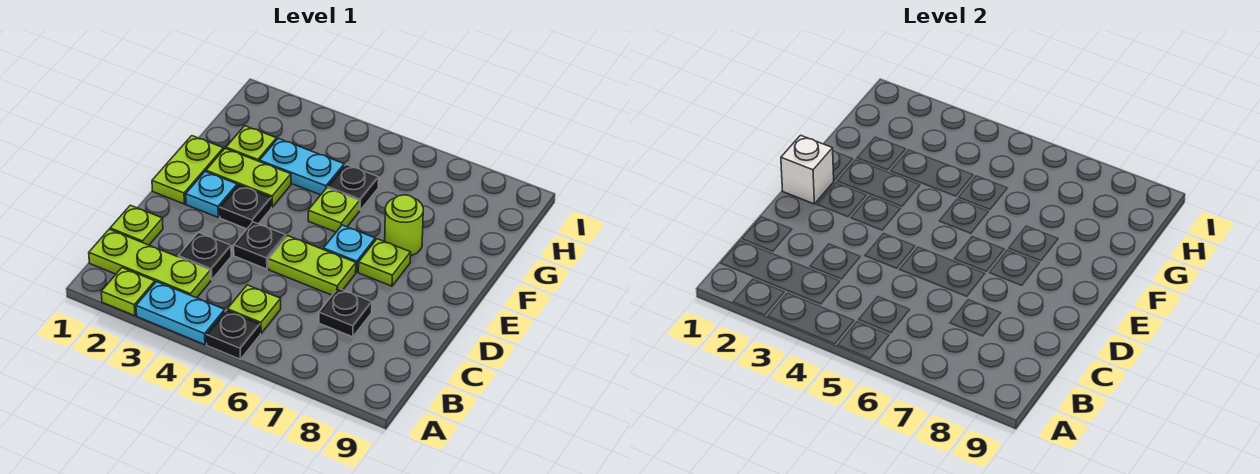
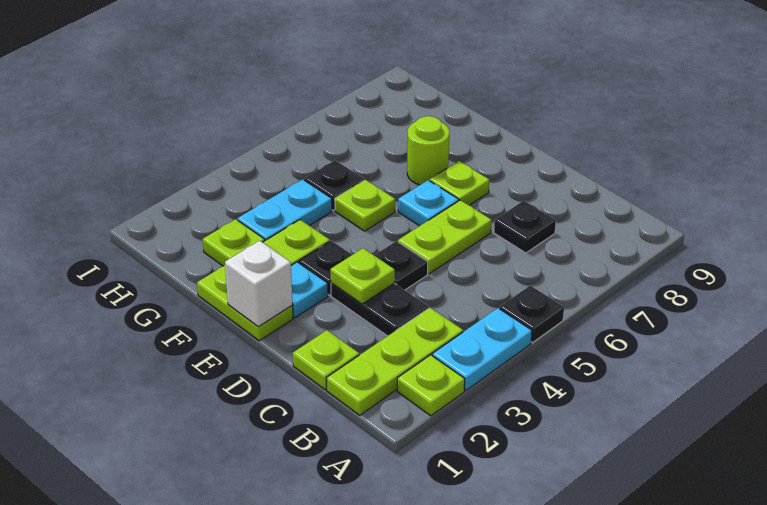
lime 1x1 plate [227,285,281,333] -> lime 1x1 plate moved to [331,248,395,304]
black 1x1 plate [179,232,231,280] -> black 1x2 plate [331,283,428,336]

